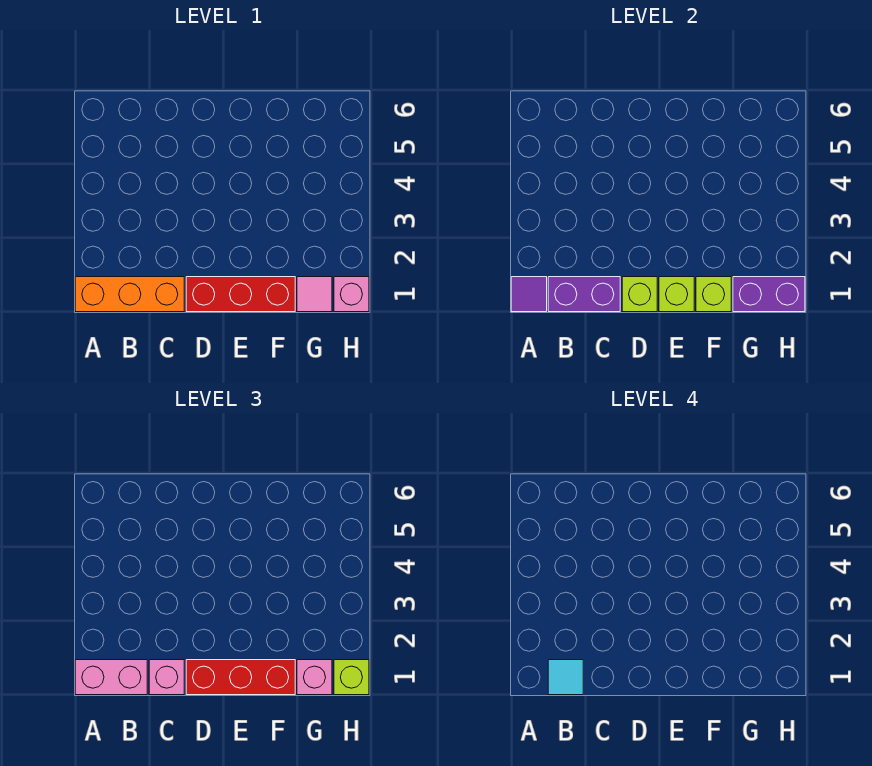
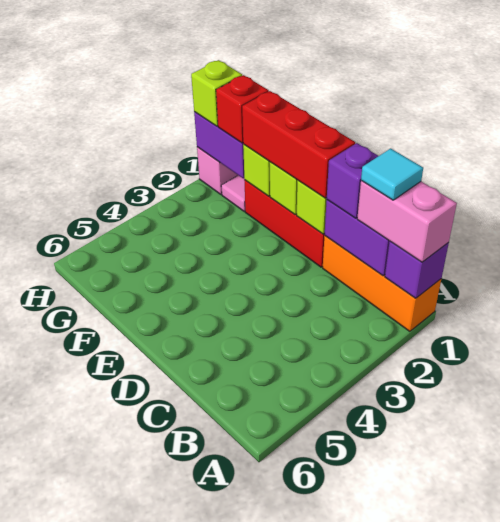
purple 1x1 tile [511,277,547,312] -> purple 1x1 brick [385,242,449,298]
pink 1x1 brick [149,660,184,695] -> purple 1x1 brick [326,143,378,218]
pink 1x1 brick [297,660,332,695] -> red 1x1 brick [216,75,269,143]

